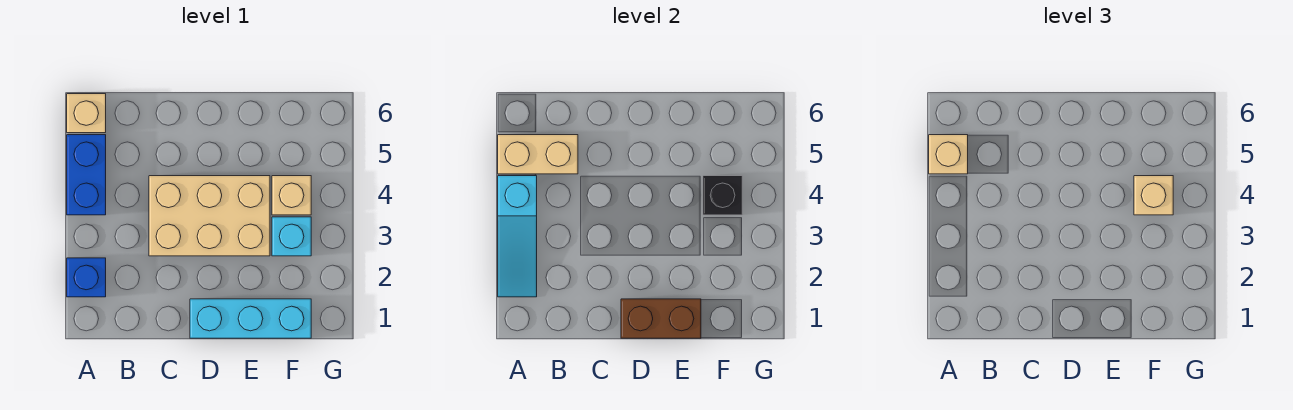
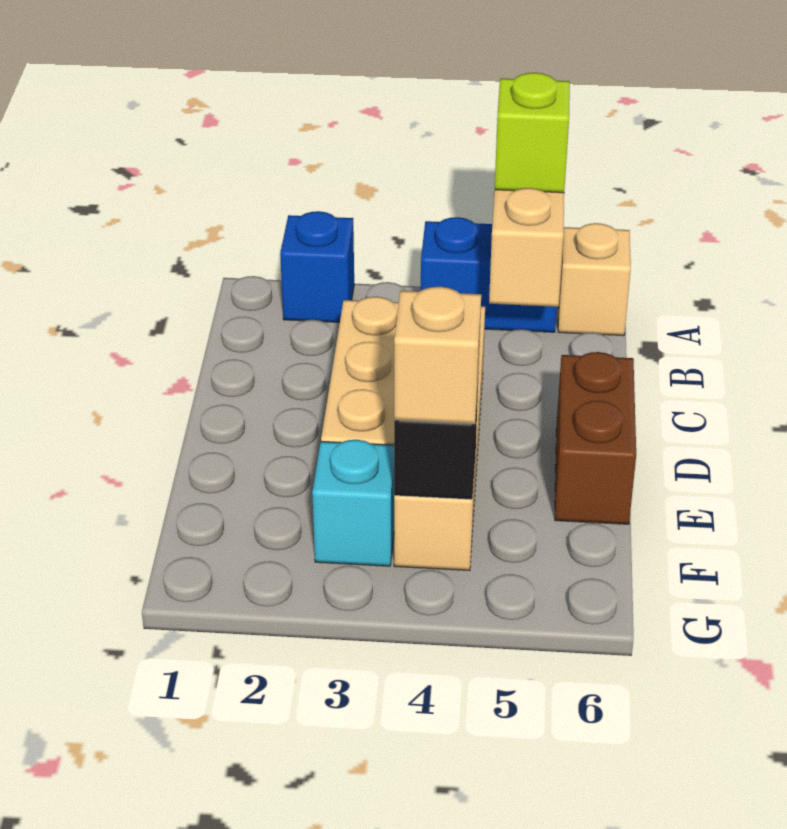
cyan 1x3 slope [498,176,537,297] -> none
tan 1x1 brick [929,135,968,174] -> lime 1x1 brick [495,73,570,193]
cyan 1x3 brick [190,299,311,338] -> none
brown 1x2 brick [621,299,701,338] -> brown 1x2 brick moved to [555,352,636,524]

